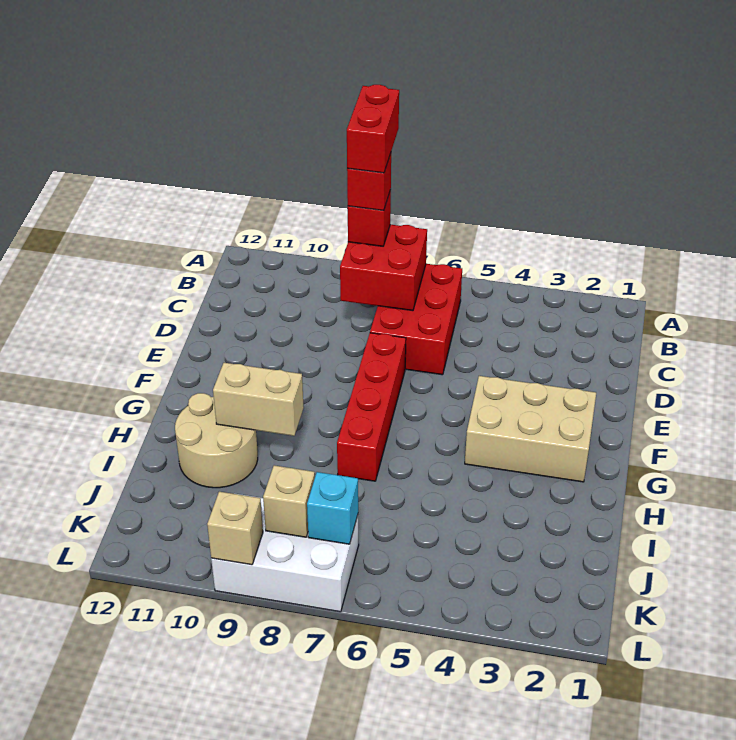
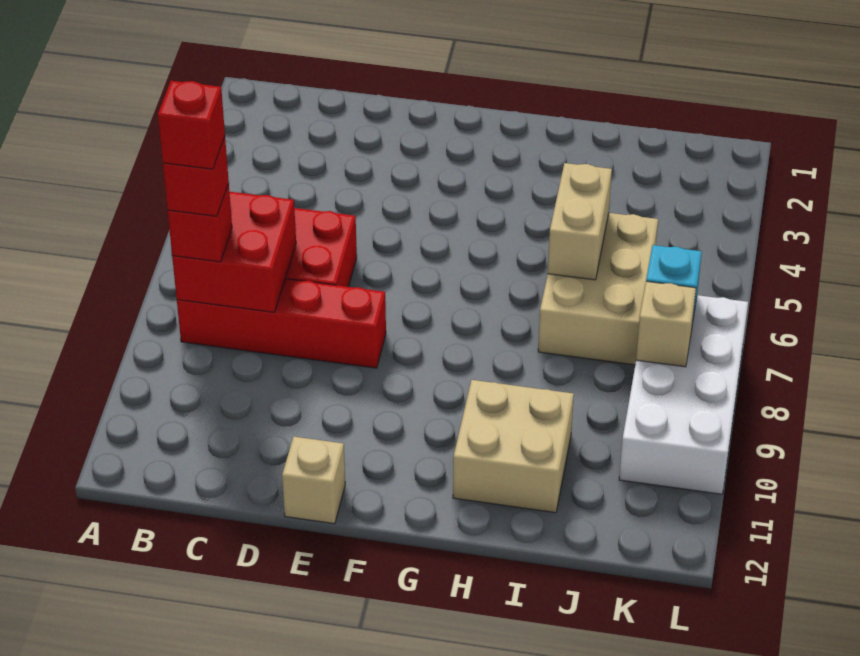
red 1x2 brick [347,85,399,173] -> red 1x1 brick [158,81,225,169]
red 1x4 brick [337,333,406,481] -> red 1x4 brick moved to [177,279,386,368]
tan 2x3 brick [465,376,596,482] -> tan 2x3 brick moved to [538,213,658,365]
tan 1x2 brick [213,363,304,436] -> tan 1x2 brick moved to [548,163,612,280]
tan 2x2 round brick [175,393,258,488] -> tan 2x2 brick [453,380,574,513]
white 2x3 brick [211,494,359,612] -> white 2x4 brick [619,295,748,494]
tan 1x1 brick [207,492,263,565] -> tan 1x1 brick moved to [282,437,345,524]

